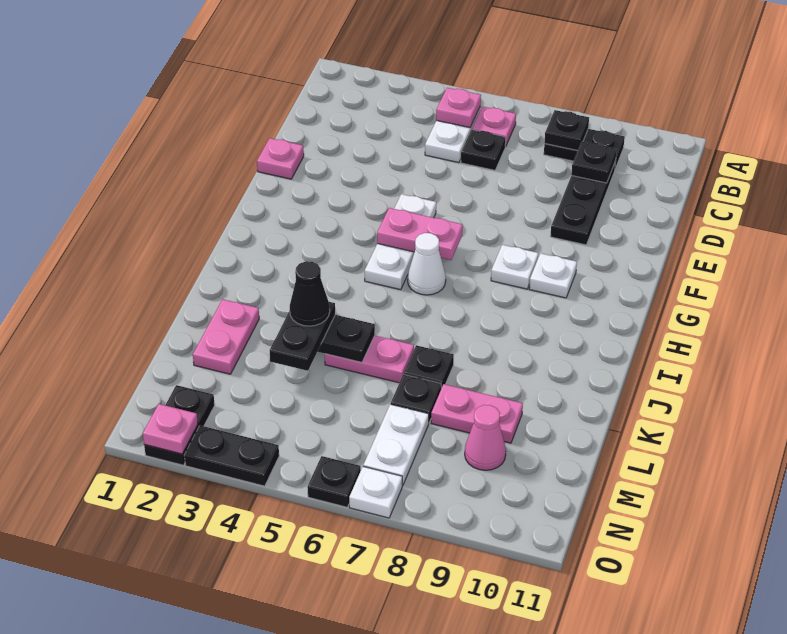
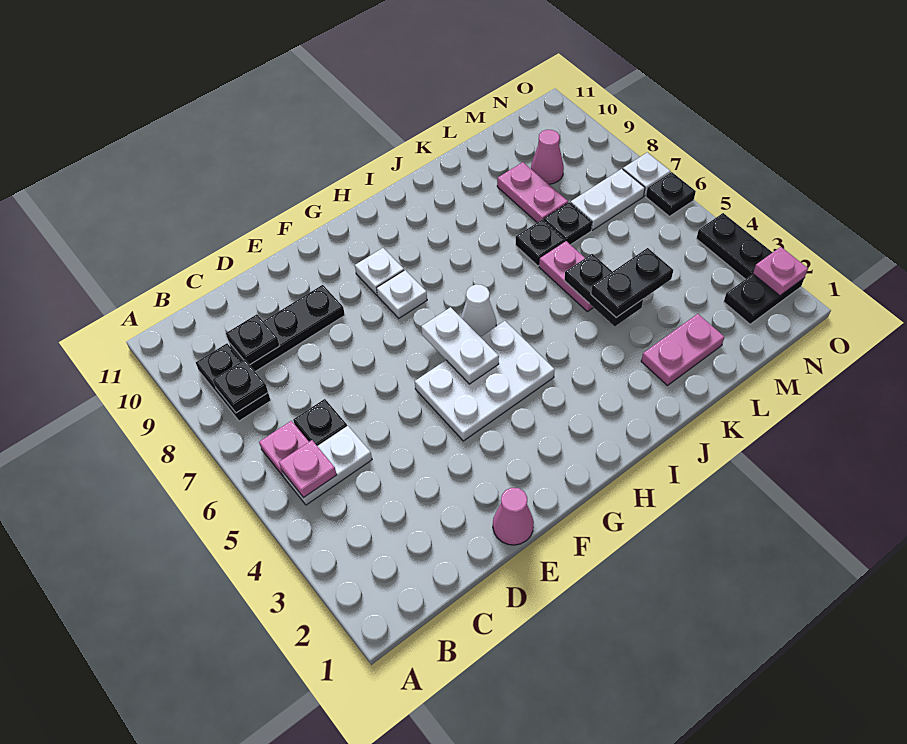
pink 1x1 plate [257,138,304,179] -> pink 1x1 cone [493,488,534,545]
white 1x3 plate [365,194,436,290] -> white 2x3 plate [415,321,555,441]
pink 1x2 plate [377,208,463,260] -> white 1x2 plate [421,307,499,384]
black 1x1 cone [290,261,330,326] -> none

